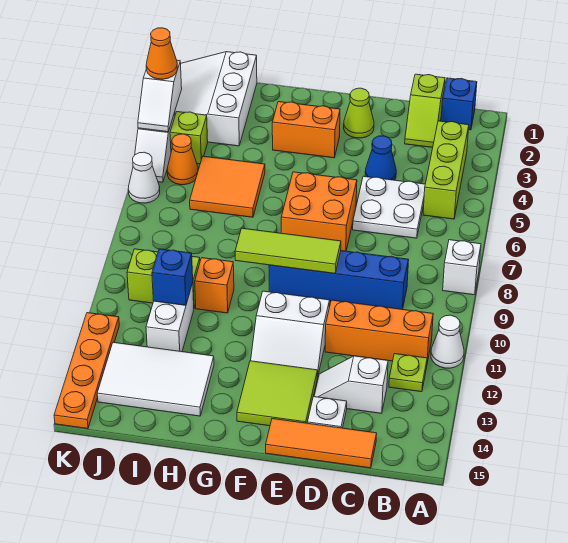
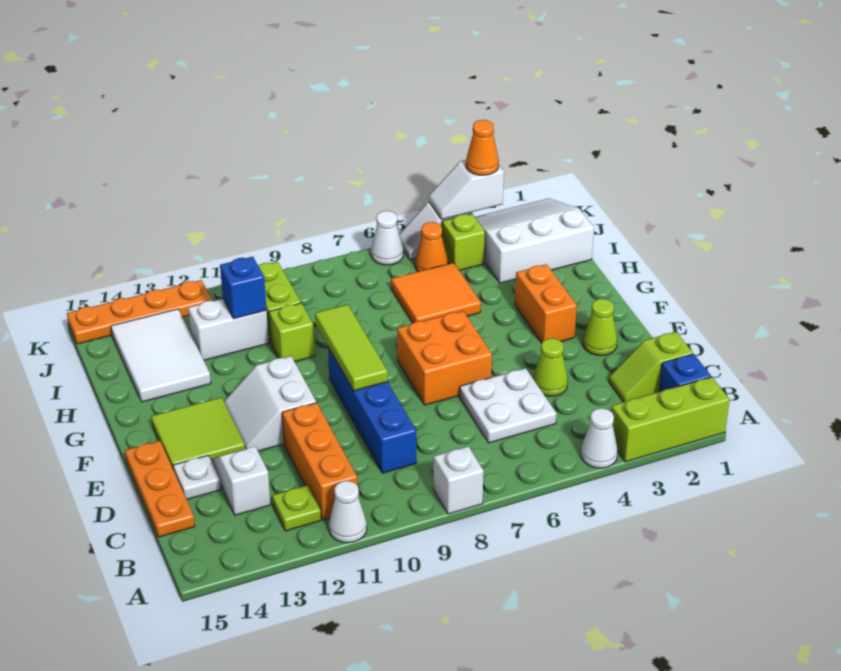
none -> white 1x1 cone [581,408,618,468]
lime 1x3 brick [423,121,469,219] -> lime 1x3 brick moved to [611,377,730,462]
orange 1x3 tile [266,419,377,468] -> orange 1x3 plate [125,441,195,537]
blue 1x1 cone [365,136,396,180] -> lime 1x1 cone [533,338,568,396]
orange 1x1 brick [195,258,234,313] -> lime 1x1 brick [269,303,315,362]

